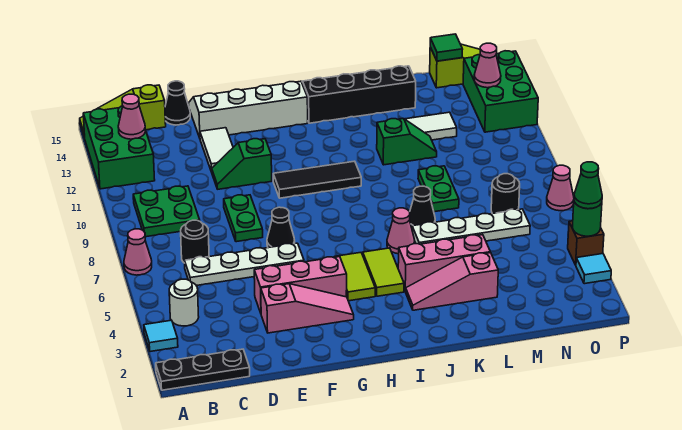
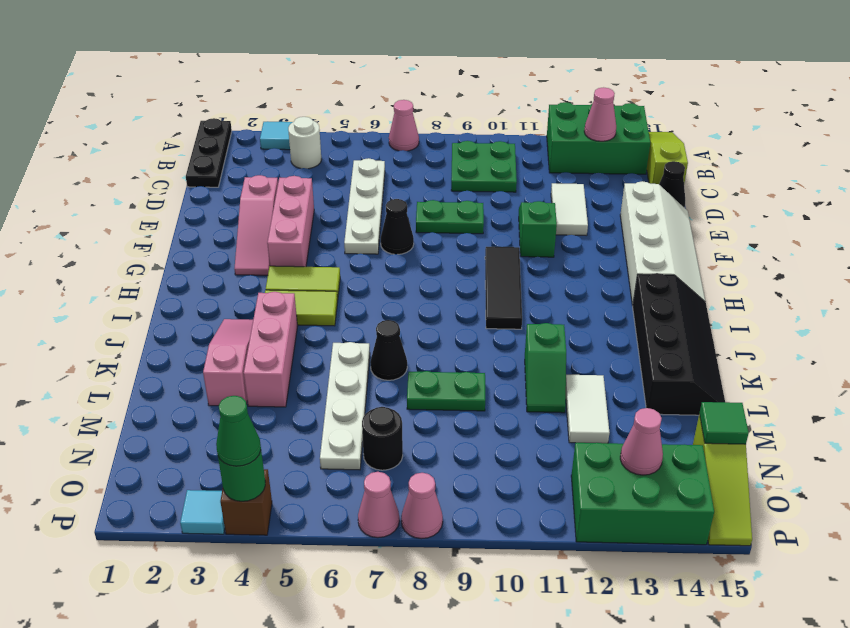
black 1x1 round brick [181,220,209,263] -> none
white 1x2 tile [200,128,233,172] -> white 1x2 tile turned to [551,183,588,236]
pink 1x1 cone [387,208,415,254] -> pink 1x1 cone moved to [401,473,443,539]

